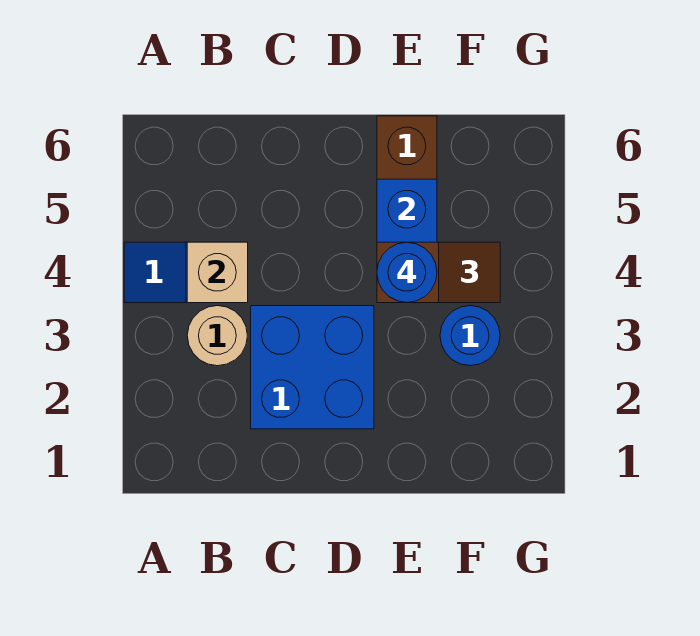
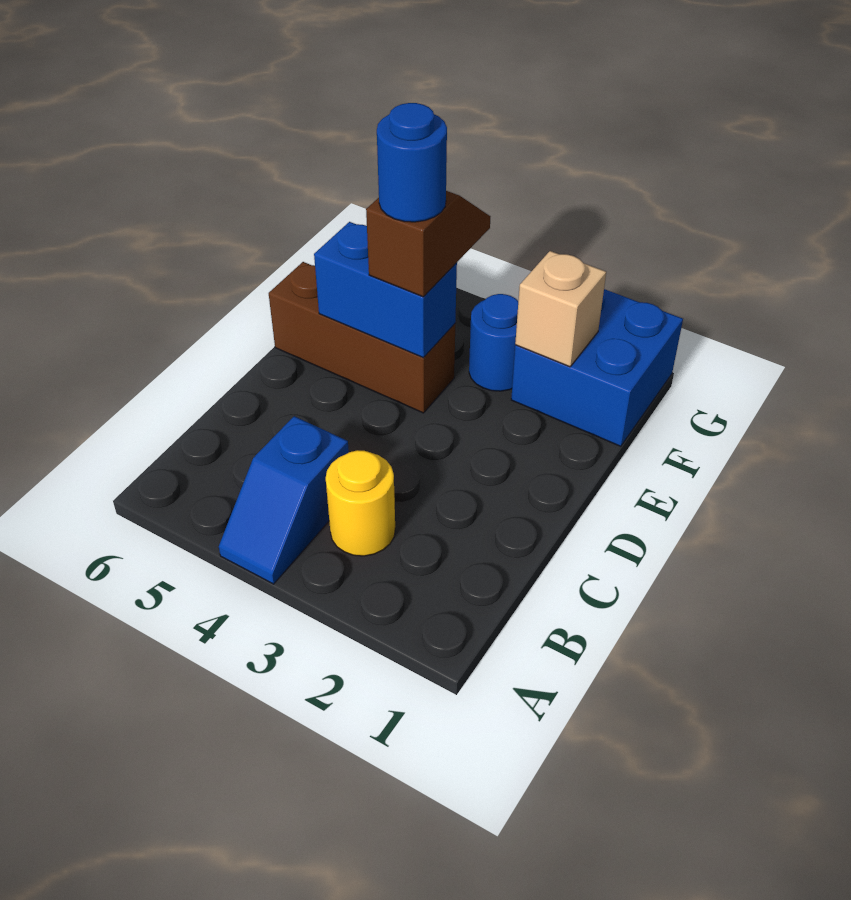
tan 1x1 round brick [187,306,247,366] -> yellow 1x1 round brick [326,450,395,556]
tan 1x1 brick [187,242,248,303] -> tan 1x1 brick moved to [515,251,606,367]
blue 2x2 brick [251,306,374,429] -> blue 2x2 brick moved to [511,289,683,446]

